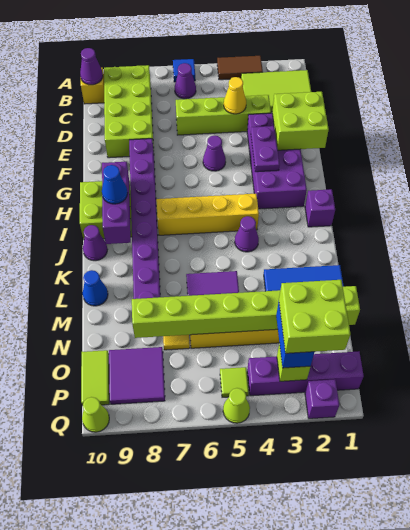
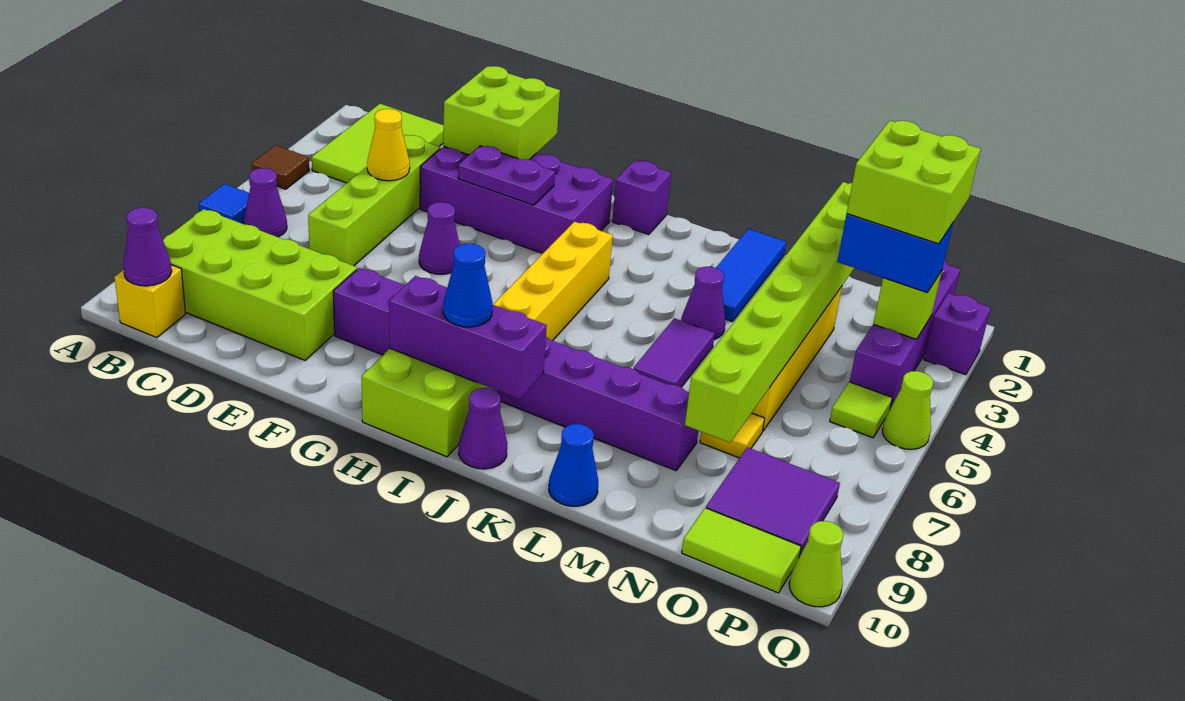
brown 1x2 tile [217,56,263,80] -> brown 1x1 tile [252,145,309,189]
purple 1x1 cone [235,216,259,252] -> purple 1x1 cone moved to [681,267,725,339]

